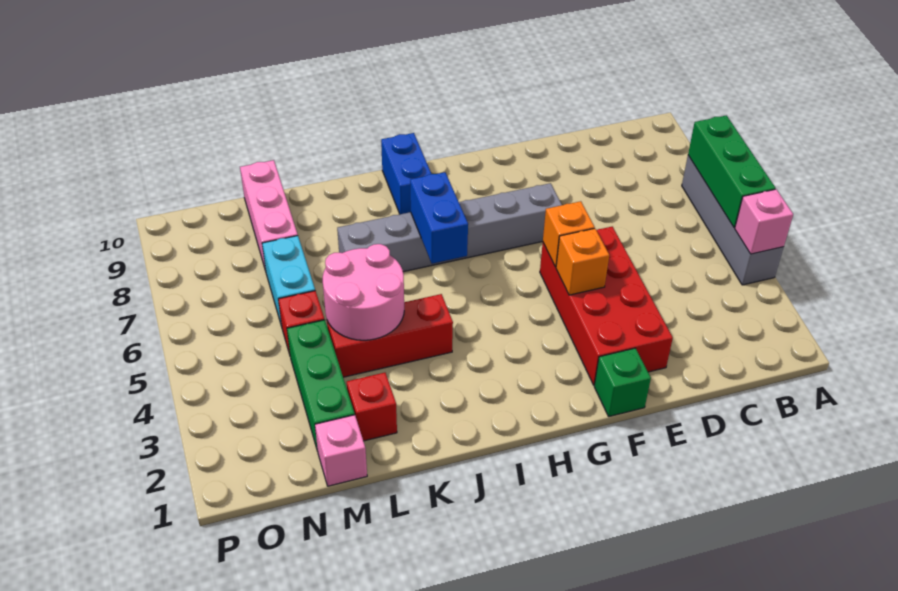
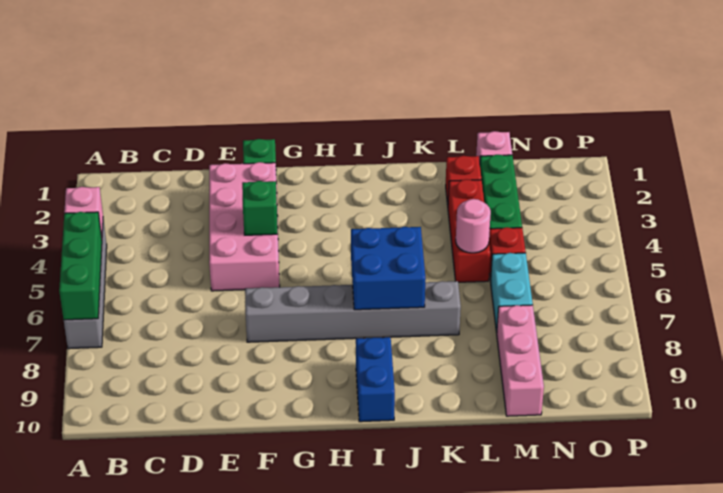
red 2x4 brick [540,227,673,385] -> pink 2x4 brick [209,162,280,291]
orange 1x1 brick [556,228,609,295] -> green 1x1 brick [242,181,278,235]
orange 1x1 brick [543,201,595,267] -> none
blue 1x2 brick [410,172,468,264] -> blue 2x2 brick [351,227,426,310]
red 1x3 brick [327,294,453,377] -> red 1x3 brick turned to [448,179,490,282]
pink 2x2 round brick [323,244,404,340] -> pink 1x1 round brick [456,199,491,253]

